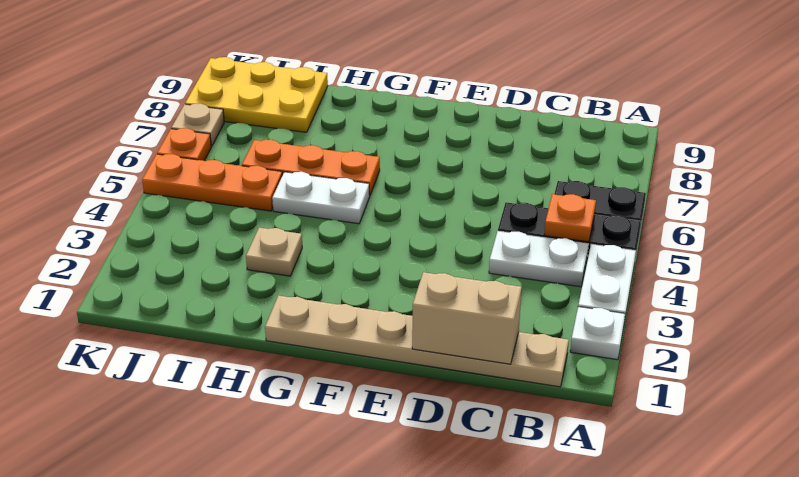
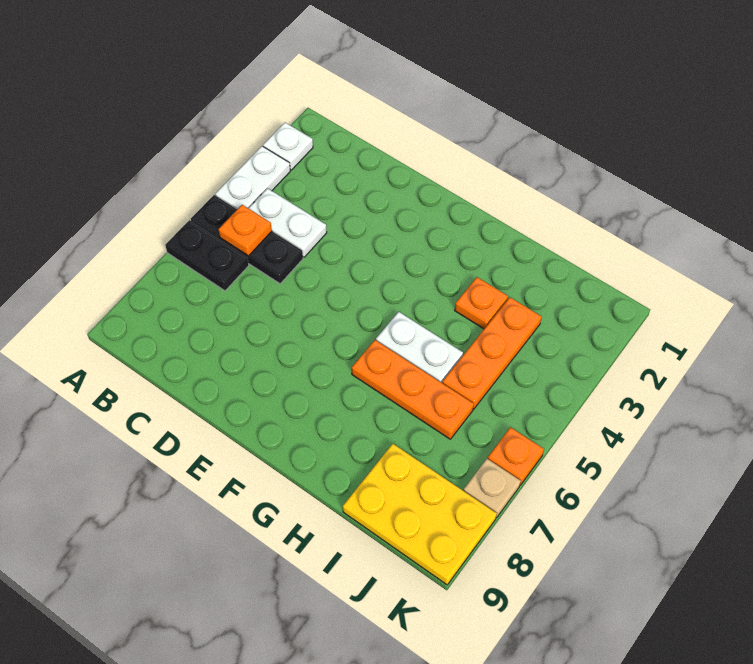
tan 1x6 plate [265,295,569,387] -> none
tan 1x2 brick [412,272,522,364] -> none
tan 1x1 plate [246,228,302,276] -> orange 1x1 plate [455,277,508,329]
orange 1x3 plate [142,154,282,211] -> orange 1x3 plate turned to [442,297,542,409]

